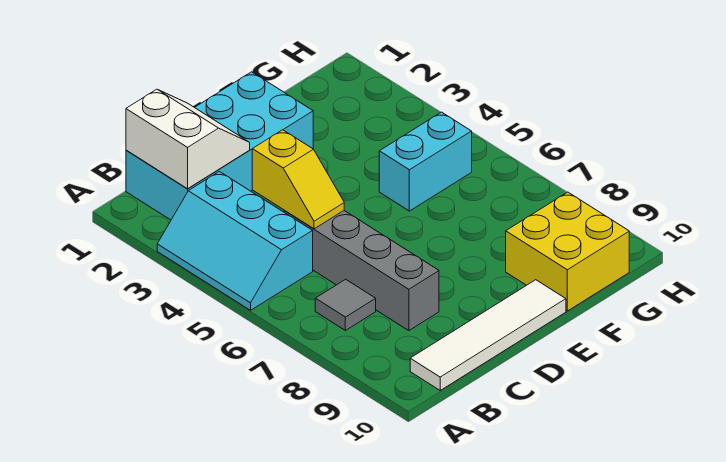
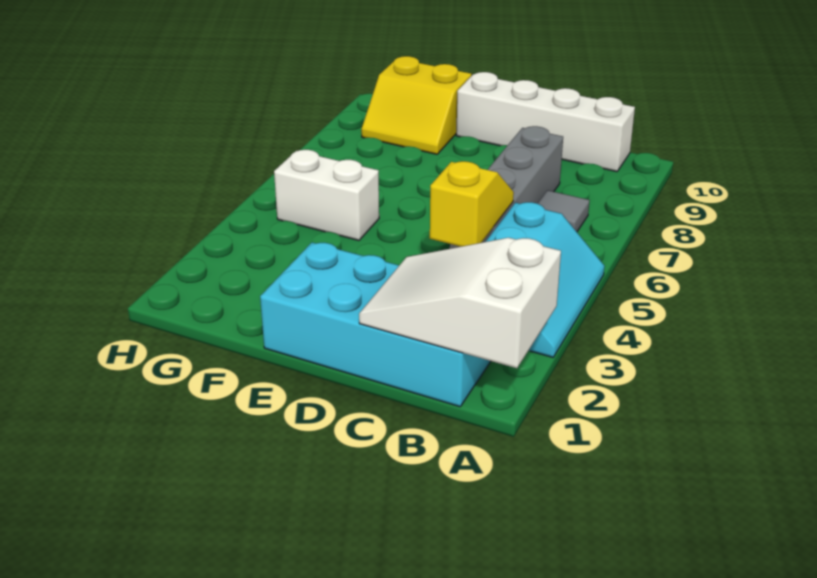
white 2x2 slope [126,89,250,189] -> white 2x3 slope [359,238,561,368]
white 1x4 tile [410,280,566,390] -> white 1x4 brick [456,72,635,172]
cyan 1x2 brick [379,112,472,211] -> white 1x2 brick [274,150,379,240]
yellow 2x2 brick [506,192,629,311] -> yellow 2x2 slope [361,56,472,154]

